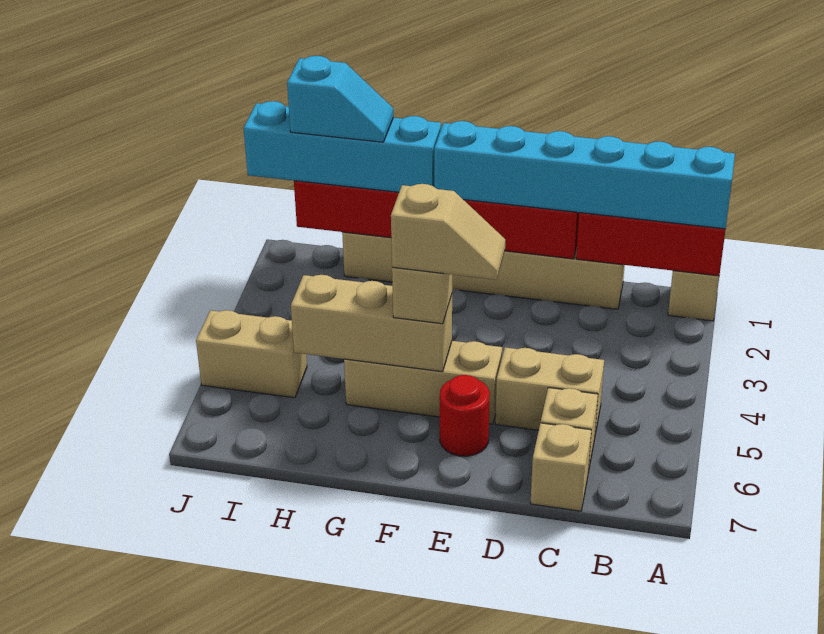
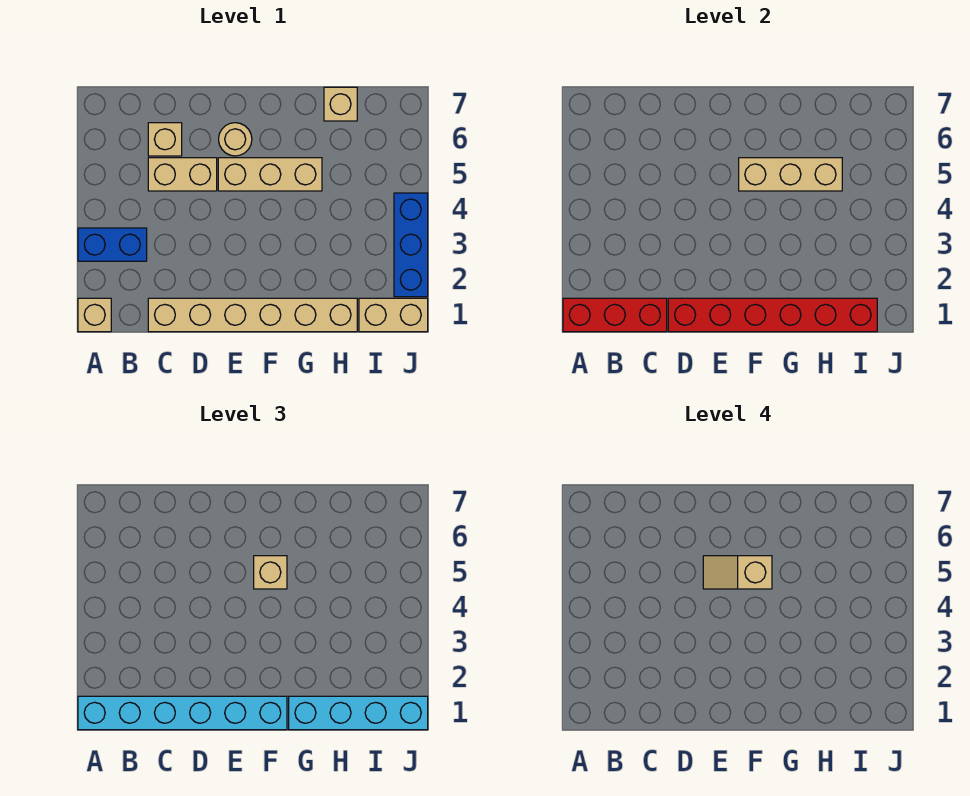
none -> blue 1x2 brick [78,228,147,261]
tan 1x1 brick [531,423,591,511] -> tan 1x1 brick moved to [324,87,357,121]
red 1x1 round brick [440,375,490,456] -> tan 1x1 round brick [219,123,252,156]
cyan 1x2 slope [287,56,394,142] -> none
tan 1x2 brick [196,310,307,398] -> tan 1x2 brick moved to [359,298,428,332]
none -> blue 1x3 brick [394,193,428,297]

